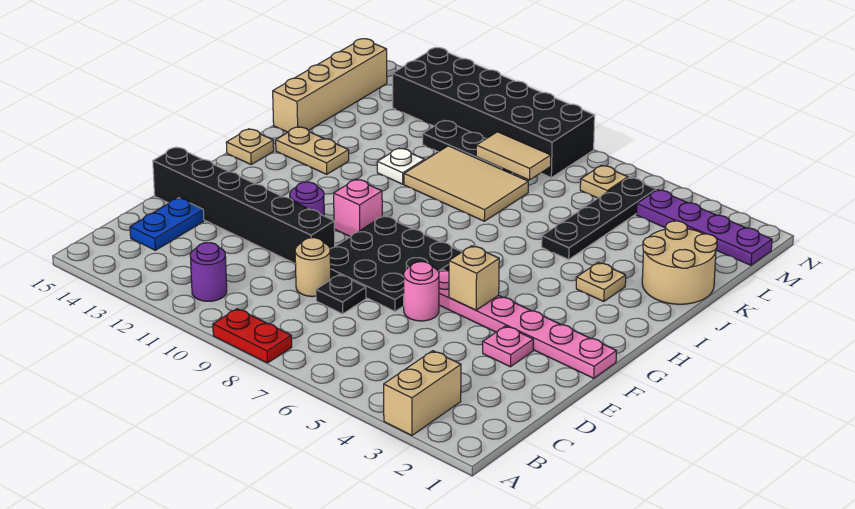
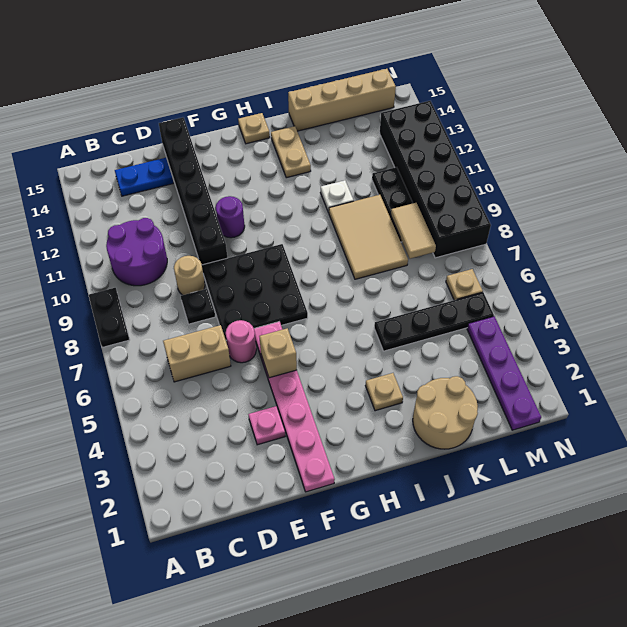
tan 1x2 brick [384,351,461,435] -> tan 1x2 brick moved to [163,325,231,382]
red 1x2 plate [213,309,292,363] -> black 1x2 plate [89,288,130,347]
purple 1x1 round brick [190,243,227,301] -> purple 2x2 round brick [106,218,167,286]
pink 1x1 brick [334,179,382,237] -> none

